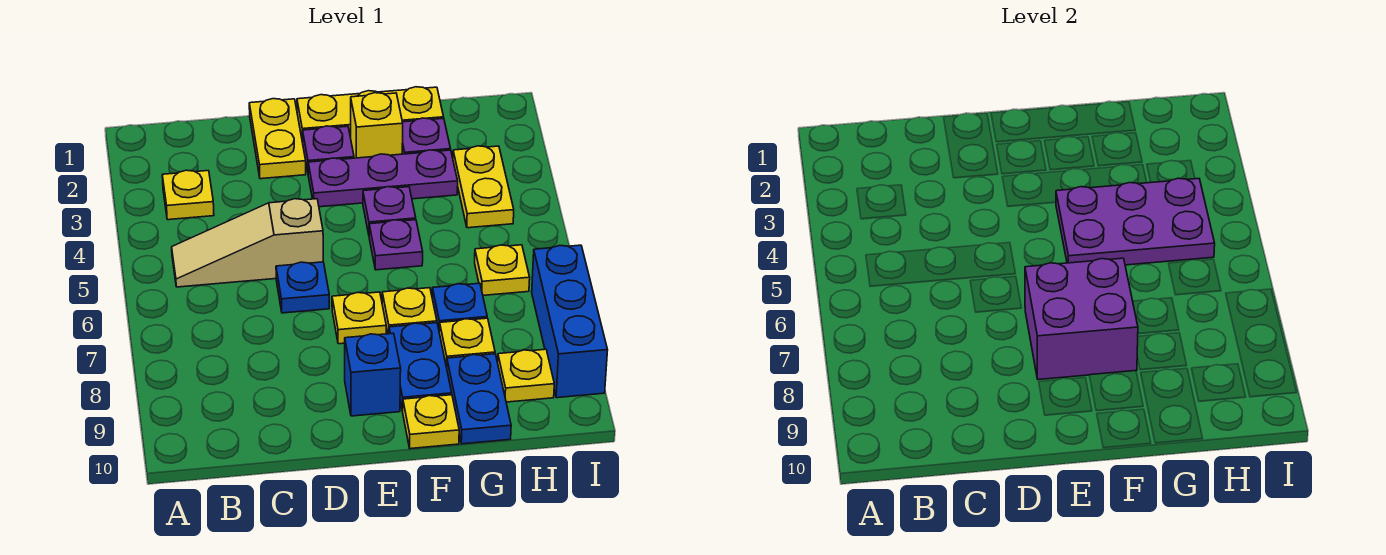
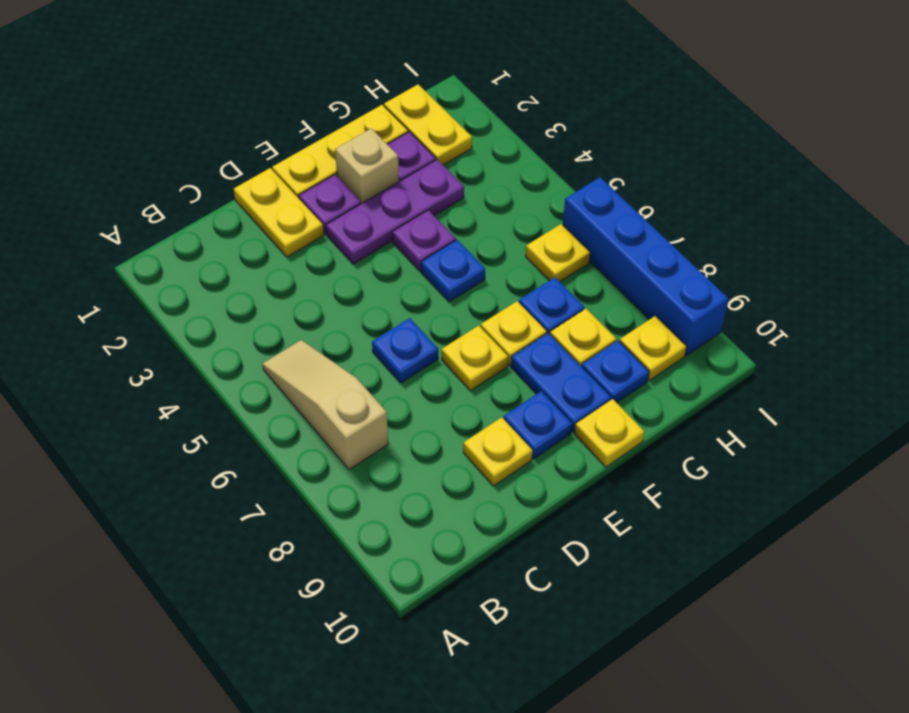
yellow 1x1 plate [162,170,214,220] -> yellow 1x1 plate moved to [463,417,533,486]
tan 1x3 slope [172,199,323,287] -> tan 1x3 slope turned to [262,340,388,470]
purple 2x2 brick [1025,258,1138,380] -> none
blue 1x1 brick [345,333,401,416] -> blue 1x1 plate [504,391,572,459]
yellow 1x1 brick [351,93,403,158] -> tan 1x1 brick [335,128,399,204]
purple 2x3 plate [1056,178,1215,265] -> none
purple 1x1 plate [369,220,423,270] -> blue 1x1 plate [421,240,485,302]
blue 1x2 plate [447,354,511,444] -> blue 1x1 plate [582,341,649,403]
yellow 1x2 plate [453,146,514,228] -> yellow 1x2 plate moved to [384,84,472,165]
blue 1x3 brick [532,245,608,398] -> blue 1x4 brick [563,177,728,355]

